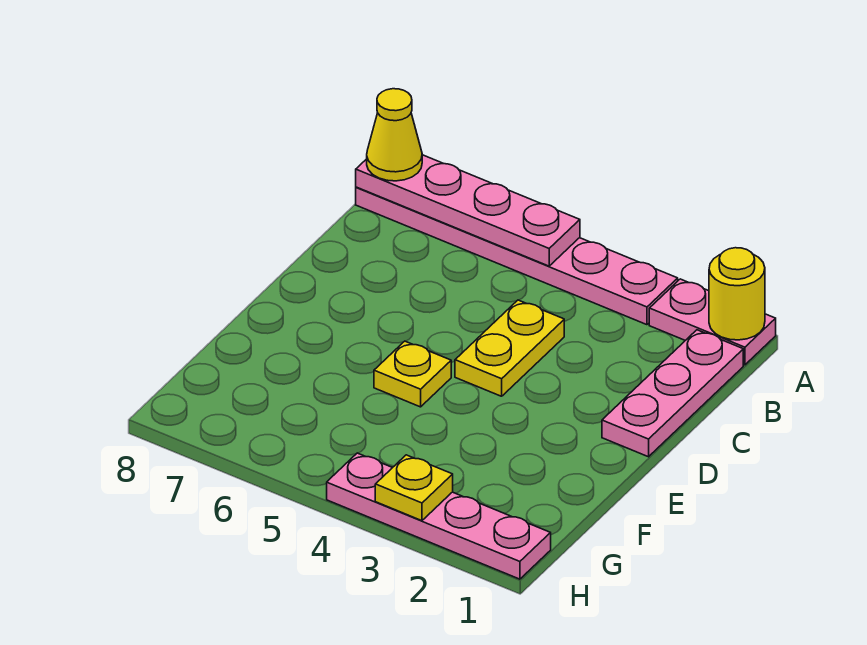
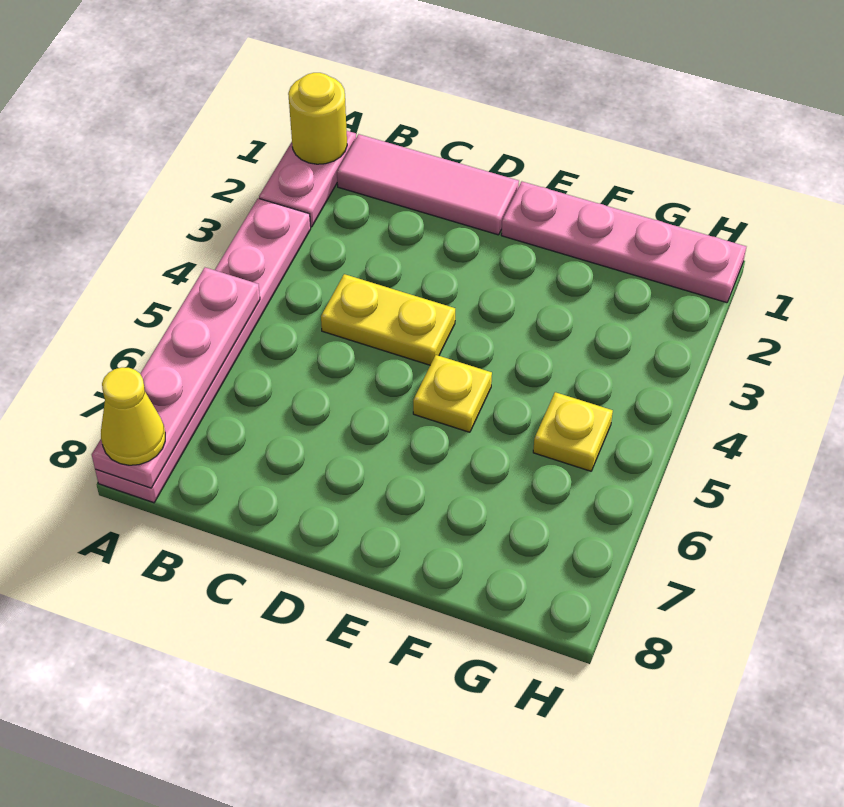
pink 1x3 plate [602,330,743,457] -> pink 1x3 tile [337,134,519,235]
pink 1x4 plate [327,453,551,579] -> pink 1x4 plate turned to [501,182,746,303]
yellow 1x1 plate [375,455,453,521] -> yellow 1x1 plate moved to [533,392,613,471]

